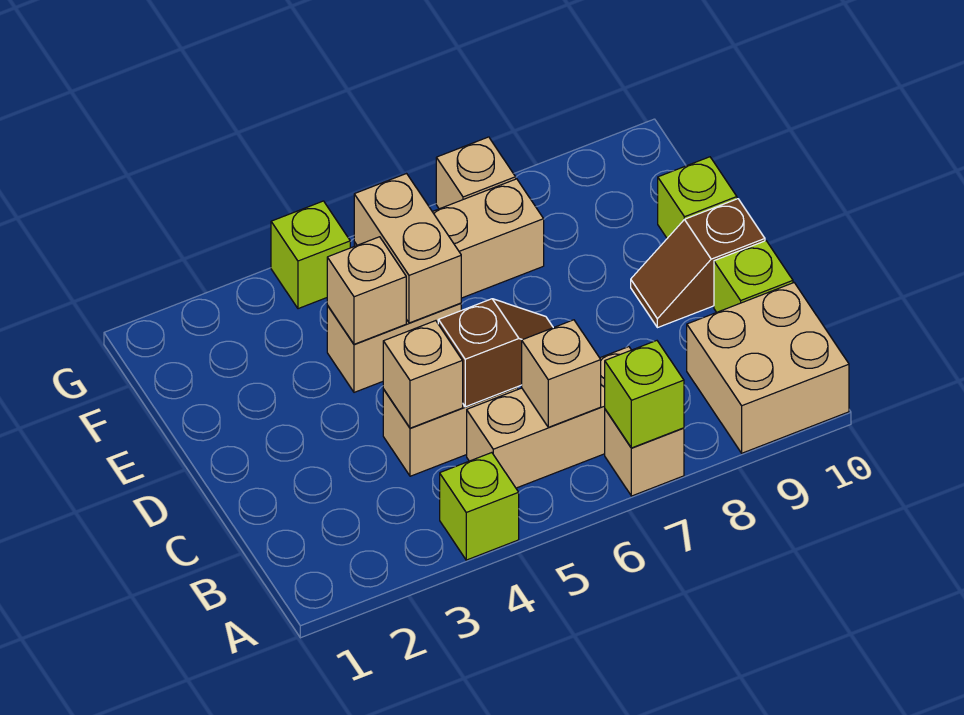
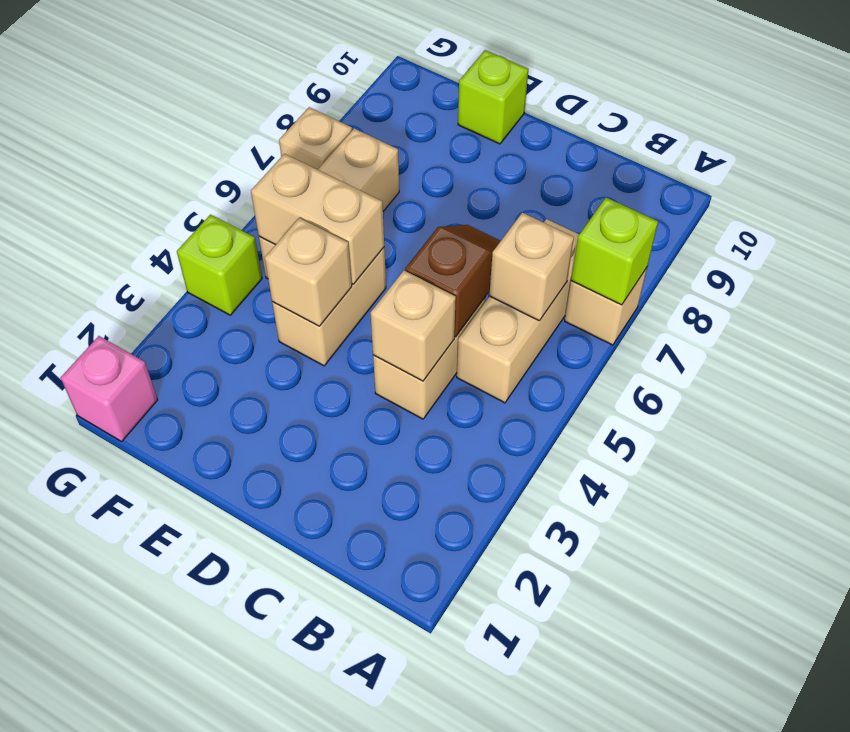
lime 1x1 brick [440,453,519,560] -> none
tan 2x2 brick [687,283,849,453] -> none
lime 1x1 brick [714,241,793,312] -> none
brown 1x2 slope [631,199,765,328] -> none
none -> pink 1x1 brick [60,336,158,441]

